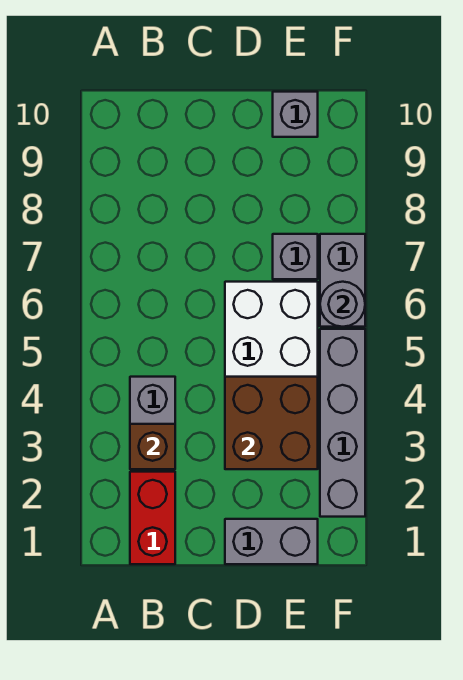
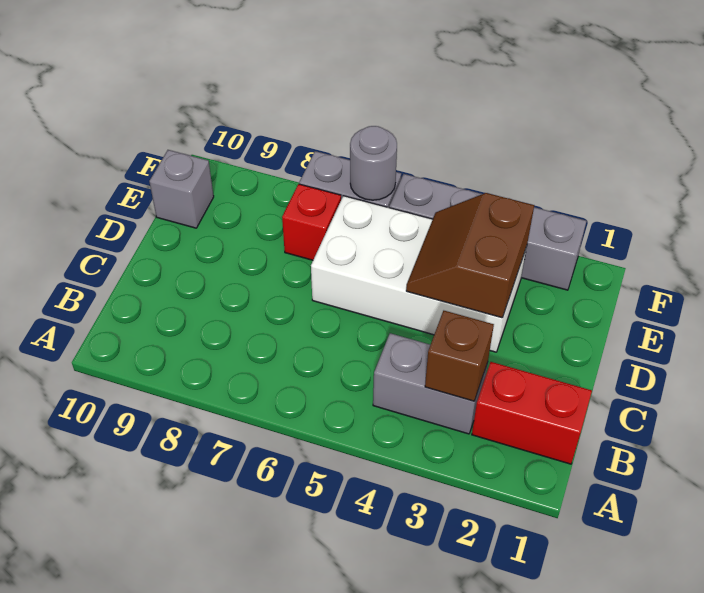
grey 1x2 brick [225,519,318,564] -> none
brown 2x2 brick [225,377,318,469] -> brown 2x2 slope [406,193,534,318]
grey 1x1 brick [273,234,318,279] -> red 1x1 brick [282,184,341,260]

